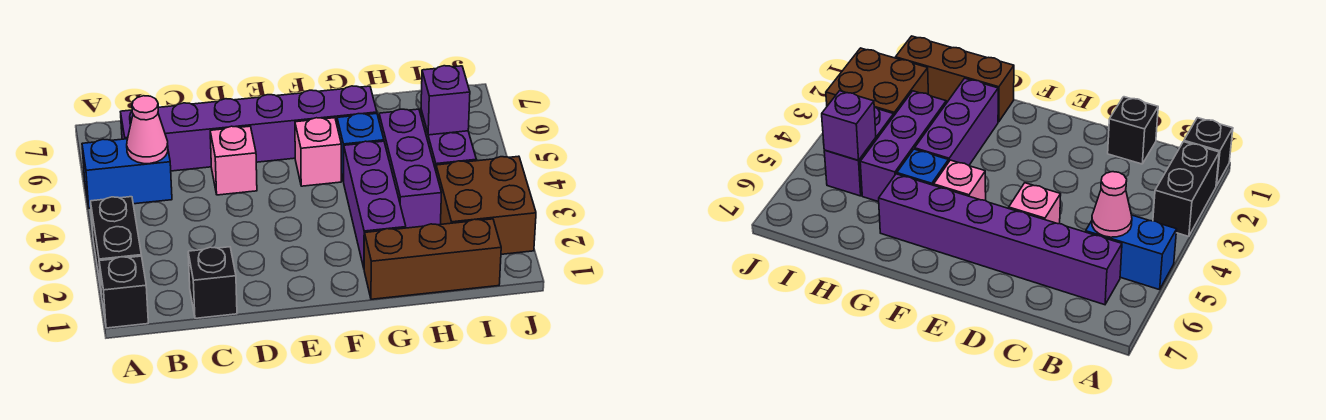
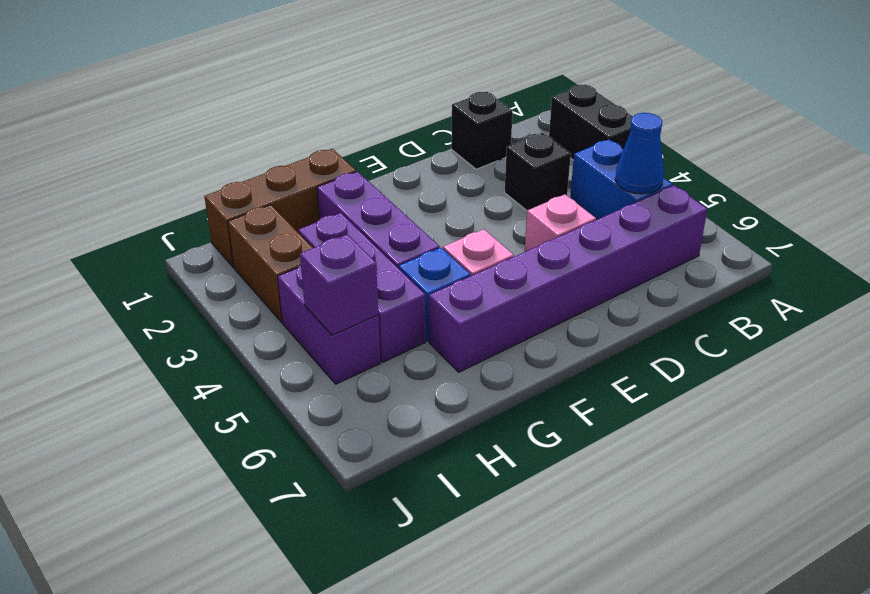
black 1x1 brick [99,256,148,328] -> black 1x1 brick moved to [505,133,571,211]
blue 1x2 brick [82,139,172,208] -> blue 1x2 brick turned to [570,140,673,220]
pink 1x1 cone [127,96,168,164] -> blue 1x1 cone [615,113,664,194]
brown 2x2 brick [436,156,536,254] -> brown 1x2 brick [228,205,313,322]

